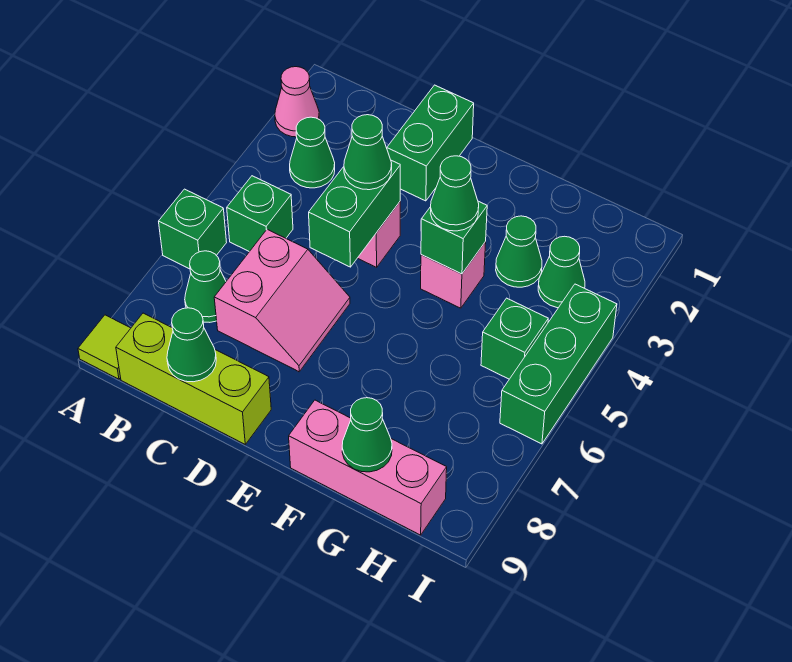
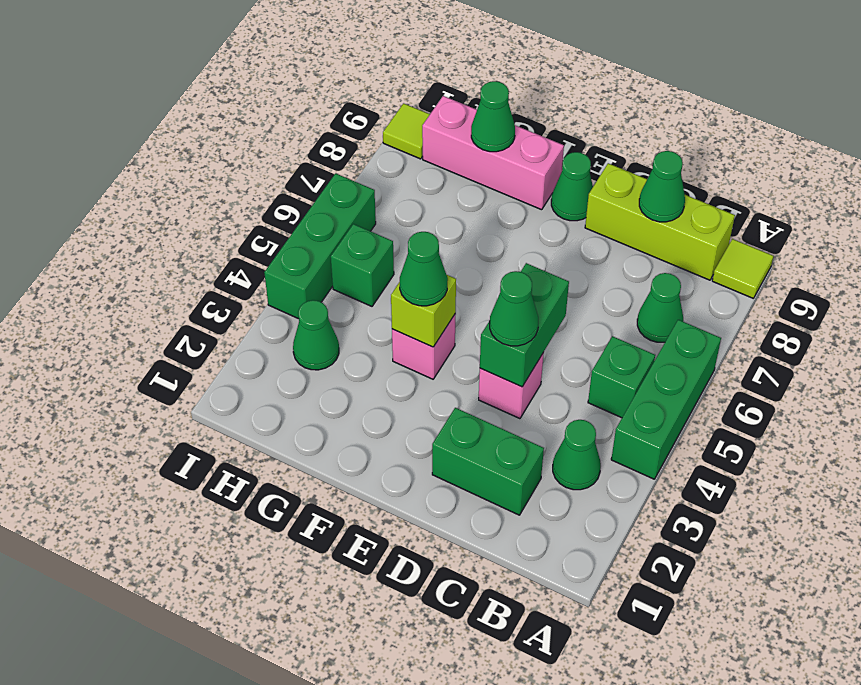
pink 1x1 cone [275,67,319,137] -> none
green 1x1 brick [159,189,227,269] -> green 1x3 brick [611,320,721,479]
pink 2x2 slope [214,230,350,372] -> none
green 1x2 brick [387,85,474,201] -> green 1x2 brick turned to [432,408,544,515]
green 1x1 brick [421,201,487,274] -> lime 1x1 brick [391,275,456,347]
green 1x1 cone [496,216,542,287] -> green 1x1 cone moved to [551,152,593,221]
none -> lime 1x1 tile [383,103,430,159]

